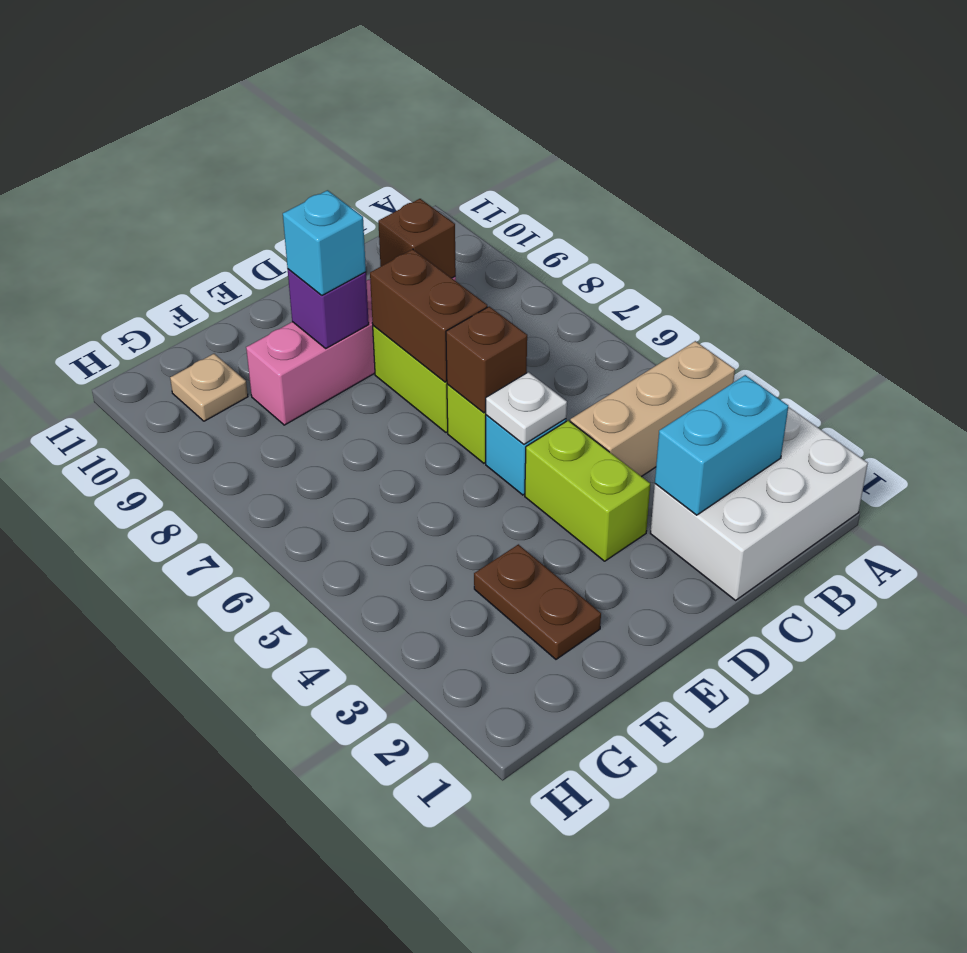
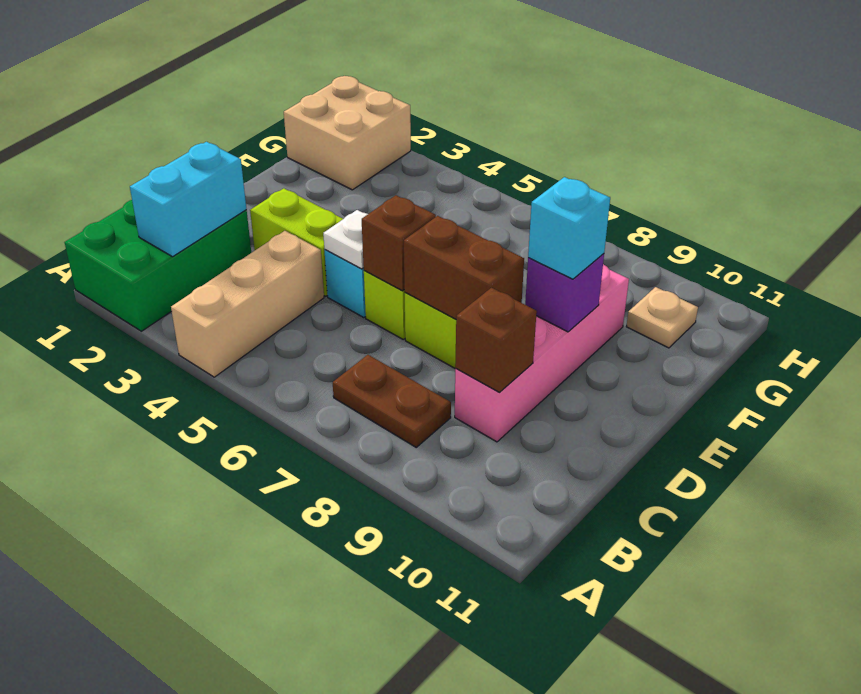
white 2x3 brick [650,407,868,600] -> green 2x3 brick [64,200,251,331]
brown 1x2 plate [474,544,601,659] -> brown 1x2 plate moved to [333,355,451,447]
none -> tan 2x2 brick [284,76,411,190]

